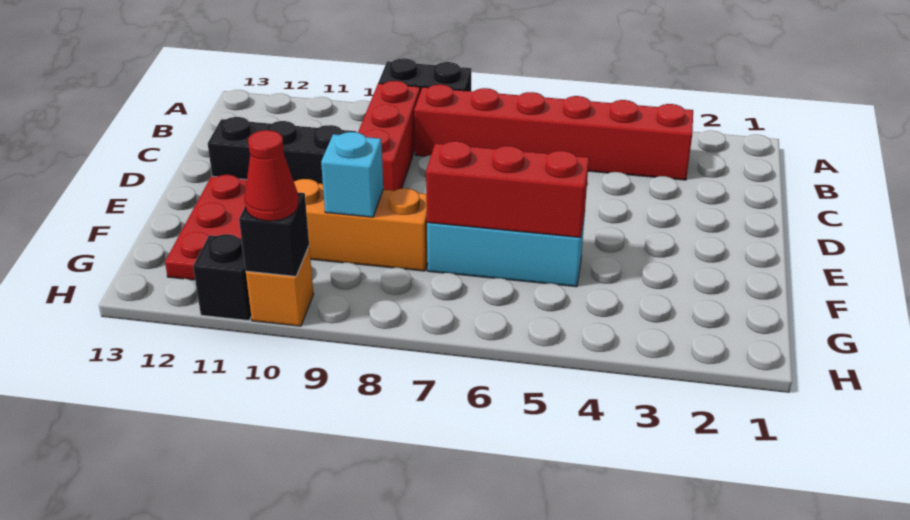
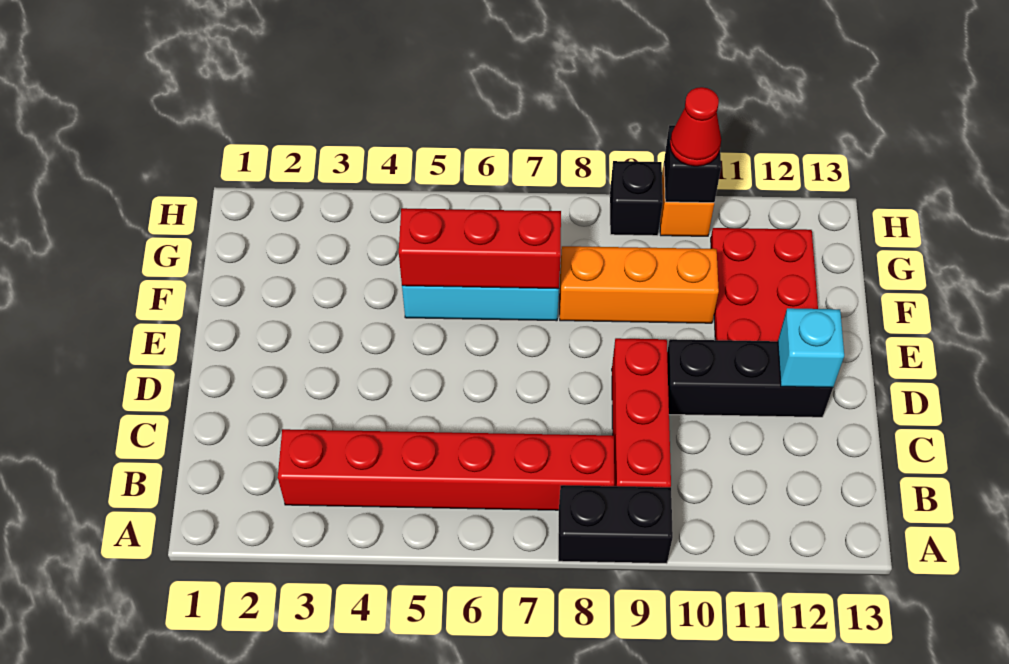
cyan 1x1 brick [321,132,383,217] -> cyan 1x1 brick moved to [778,308,844,388]
black 1x1 brick [193,234,251,321] -> black 1x1 brick moved to [610,161,663,236]

